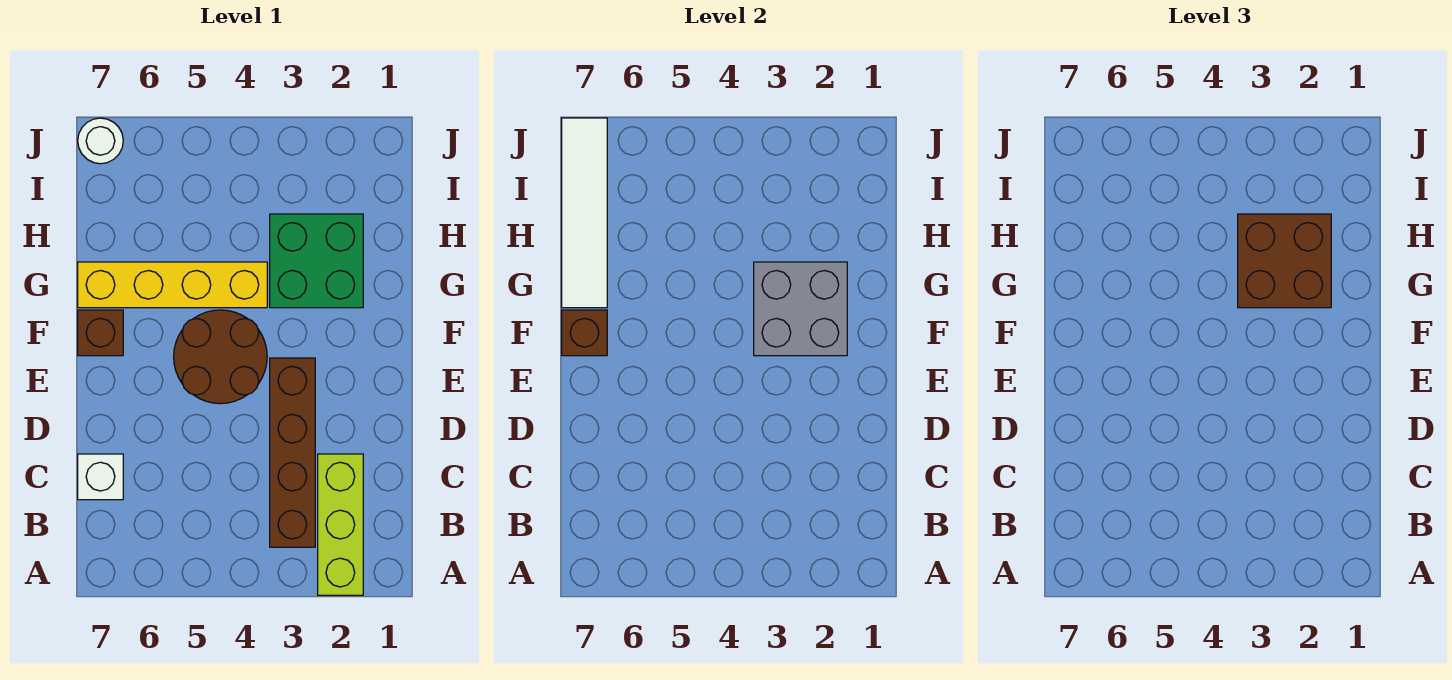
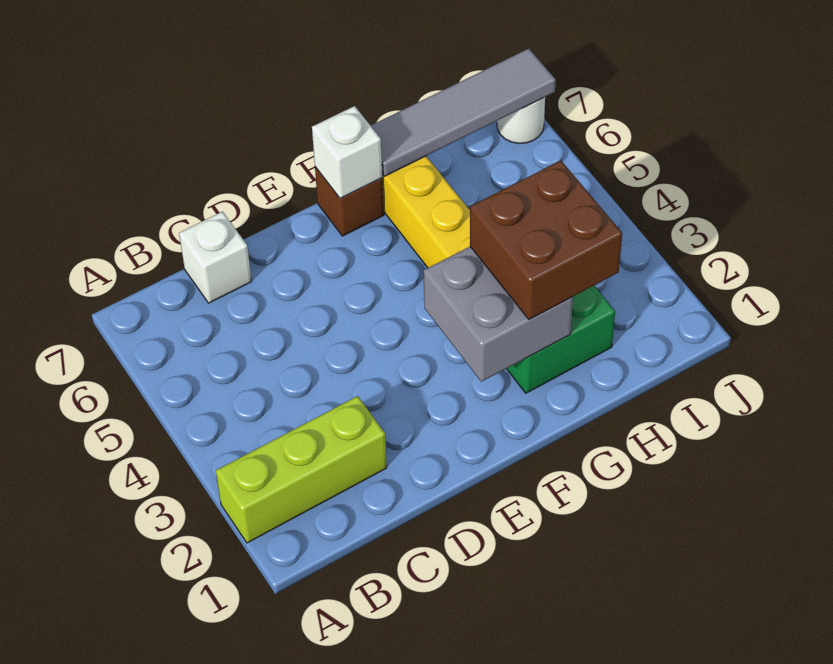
brown 1x4 brick [270,358,315,547] -> none
brown 2x2 round brick [174,310,267,404] -> none
brown 1x1 brick [562,310,607,356] -> white 1x1 brick [312,106,382,199]
white 1x4 tile [562,118,607,308] -> grey 1x4 tile [371,49,556,176]

